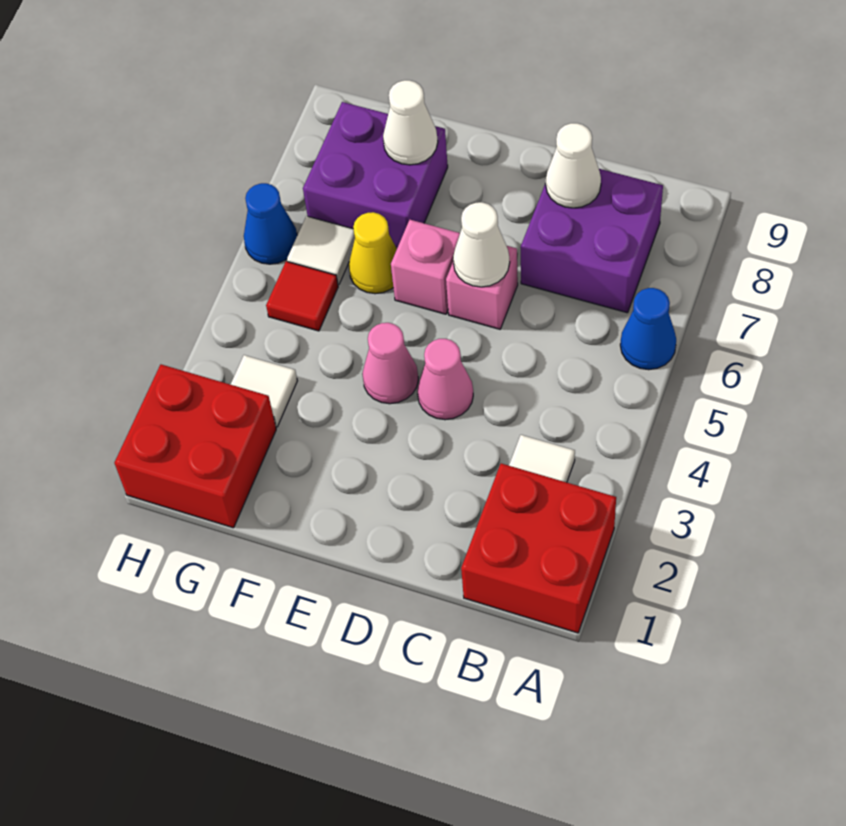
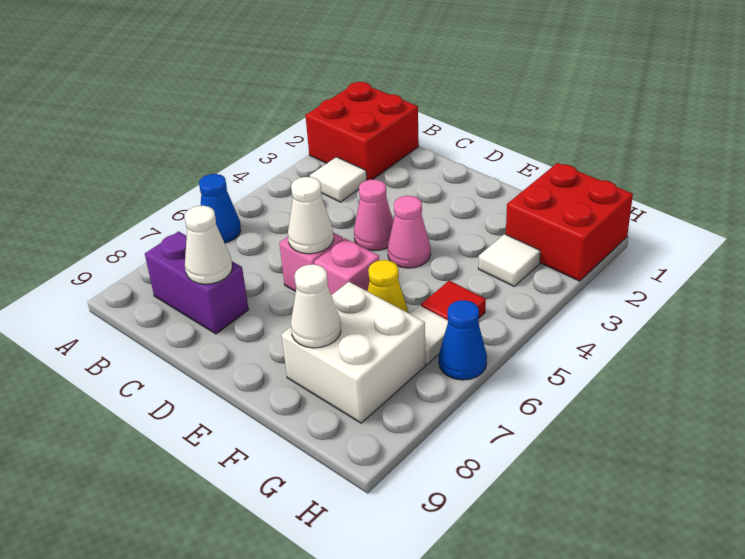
purple 2x2 brick [520,169,663,313] -> purple 1x2 brick [145,231,249,334]
purple 2x2 brick [303,102,448,248] -> white 2x2 brick [281,282,426,423]

